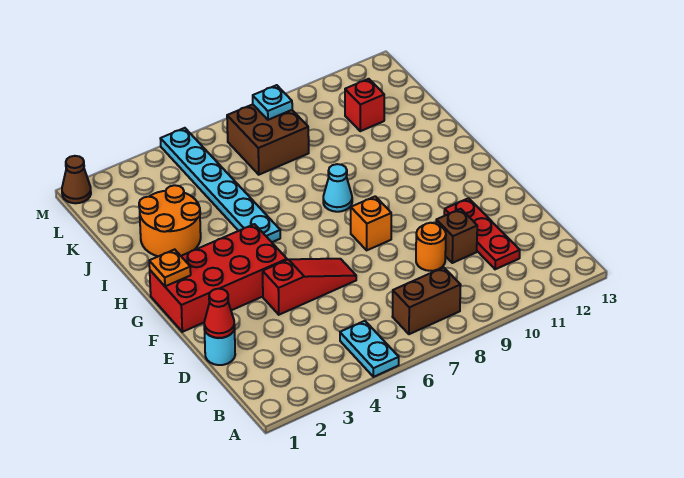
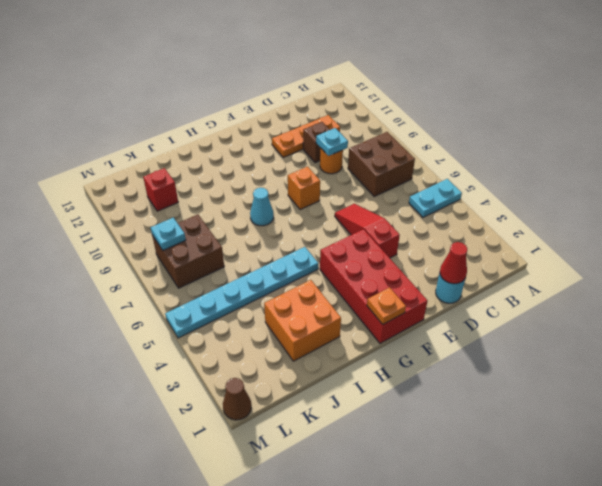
brown 1x2 brick [392,267,461,334] -> brown 2x2 brick [348,132,415,196]
red 1x3 plate [444,198,520,269] -> orange 1x3 plate [272,115,340,157]
none -> cyan 1x1 plate [316,128,348,156]
orange 2x2 round brick [139,185,201,256] -> orange 2x2 brick [264,280,341,361]

